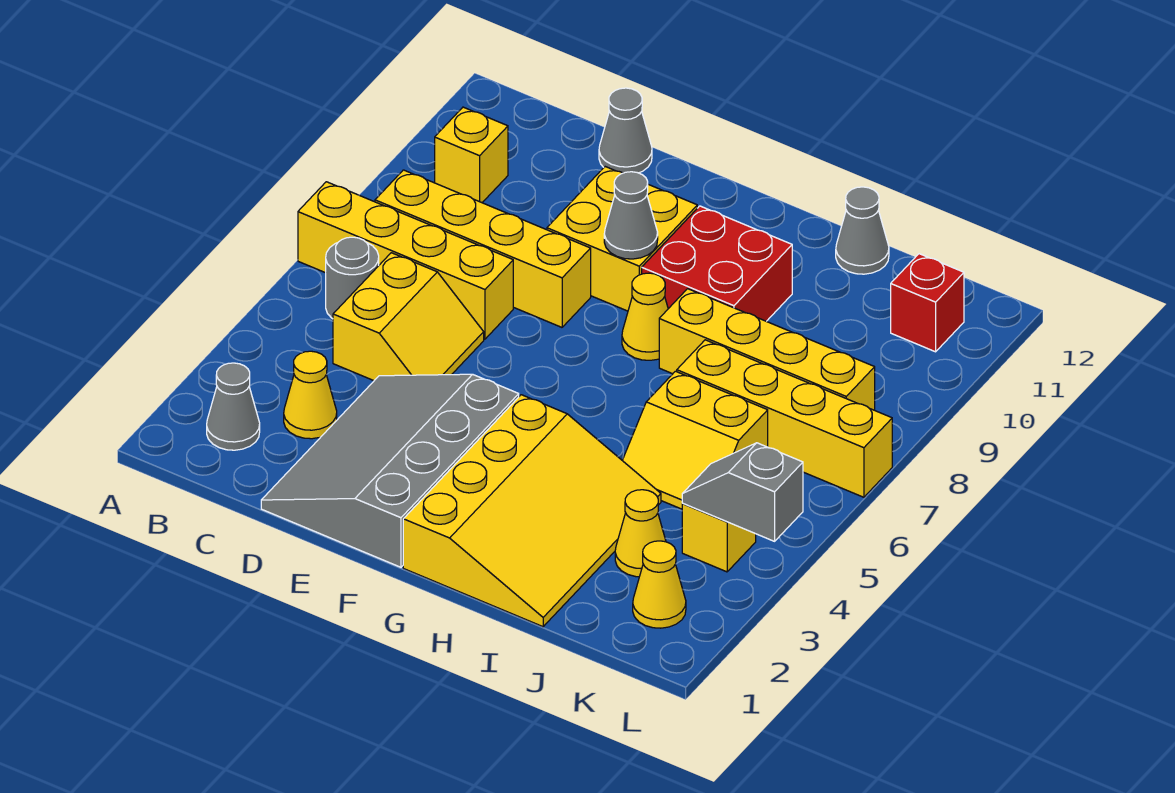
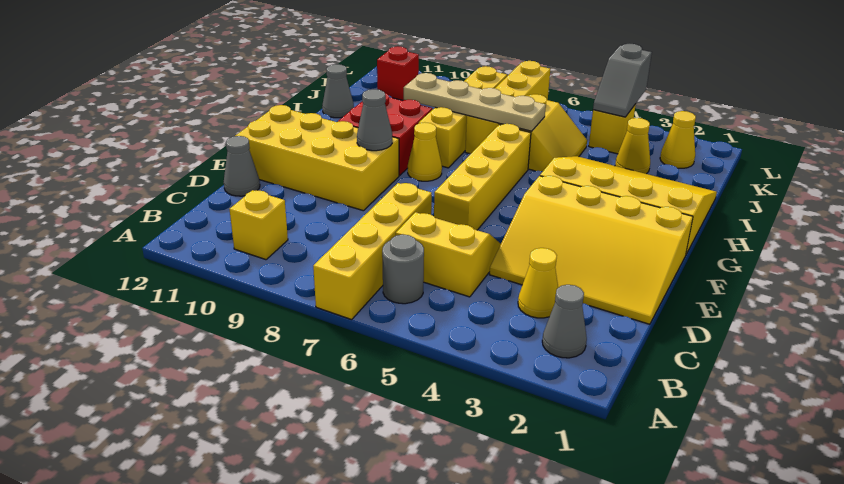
yellow 1x4 brick [375,170,591,327] -> yellow 1x4 brick moved to [434,124,531,230]
grey 3x4 slope [261,374,519,567] -> yellow 3x4 slope [489,176,693,324]
yellow 2x2 brick [547,167,697,311] -> yellow 2x4 brick [235,105,399,211]
none -> tan 1x4 plate [404,73,546,131]

